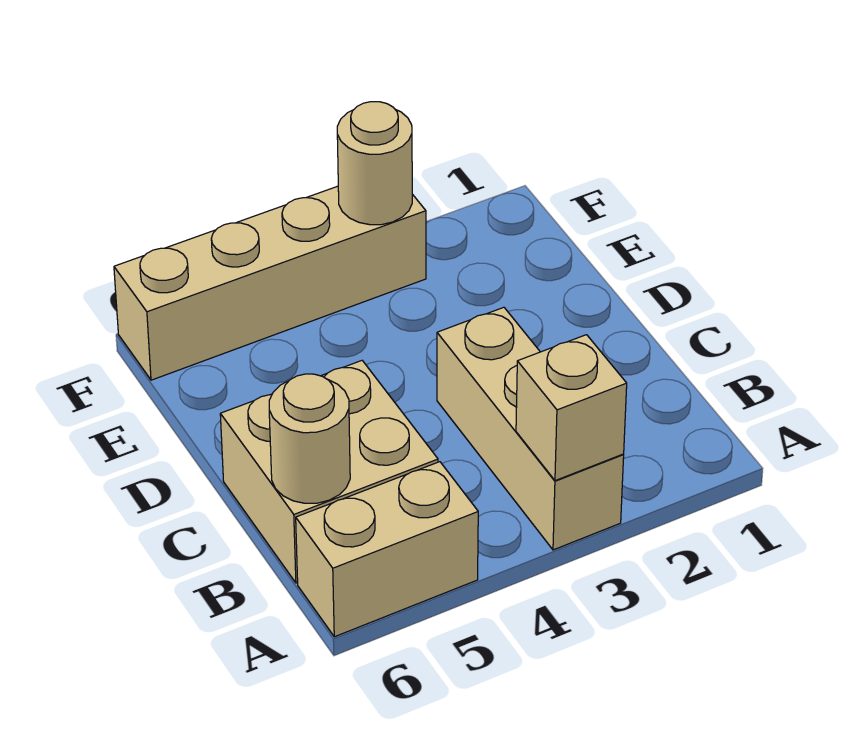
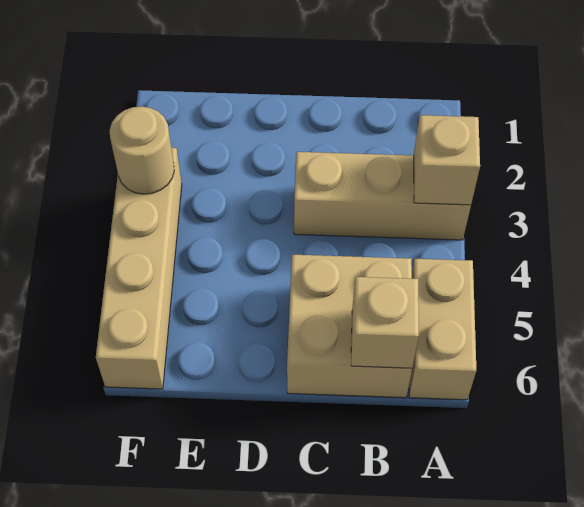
tan 1x1 round brick [269,374,350,503] -> tan 1x1 brick [351,277,419,368]

